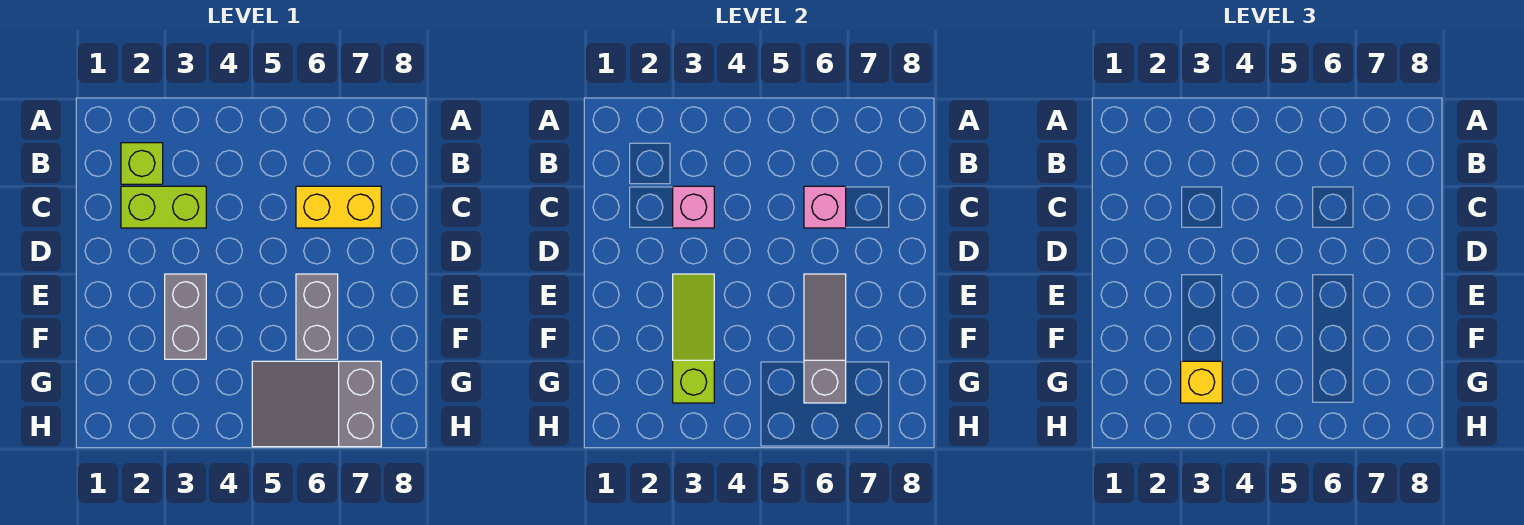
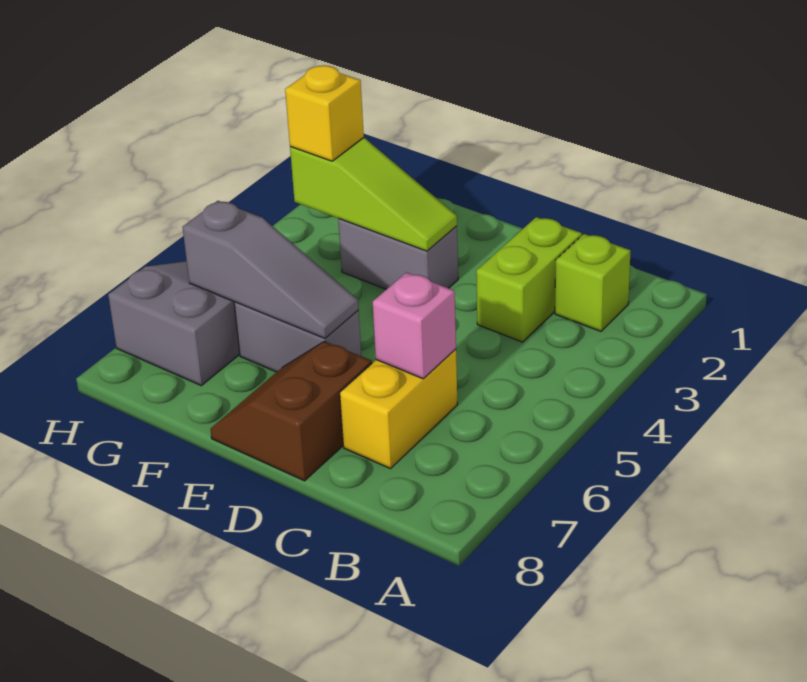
pink 1x1 brick [673,186,714,228] -> none
none -> brown 2x2 slope [210,341,372,481]

